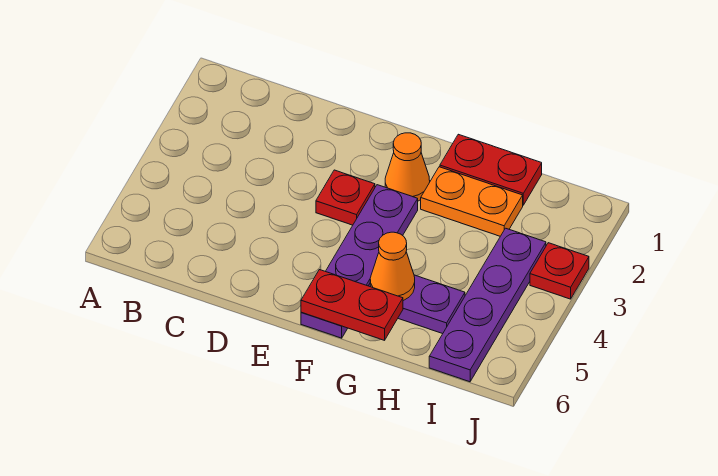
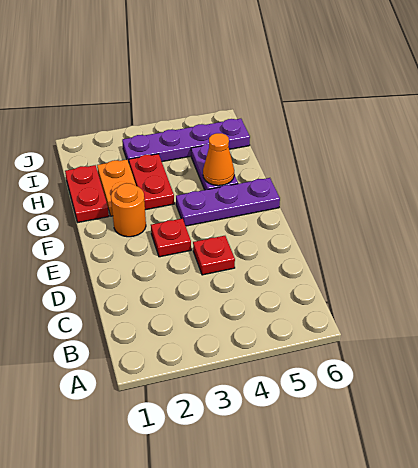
orange 1x1 cone [385,133,430,201] -> orange 1x1 round brick [111,183,146,237]
purple 1x4 plate [301,185,418,338] -> purple 1x3 plate [176,178,280,226]
red 1x2 plate [301,270,403,340] -> red 1x2 plate moved to [129,154,174,210]
red 1x1 plate [530,243,589,299] -> red 1x1 plate moved to [193,236,235,275]

